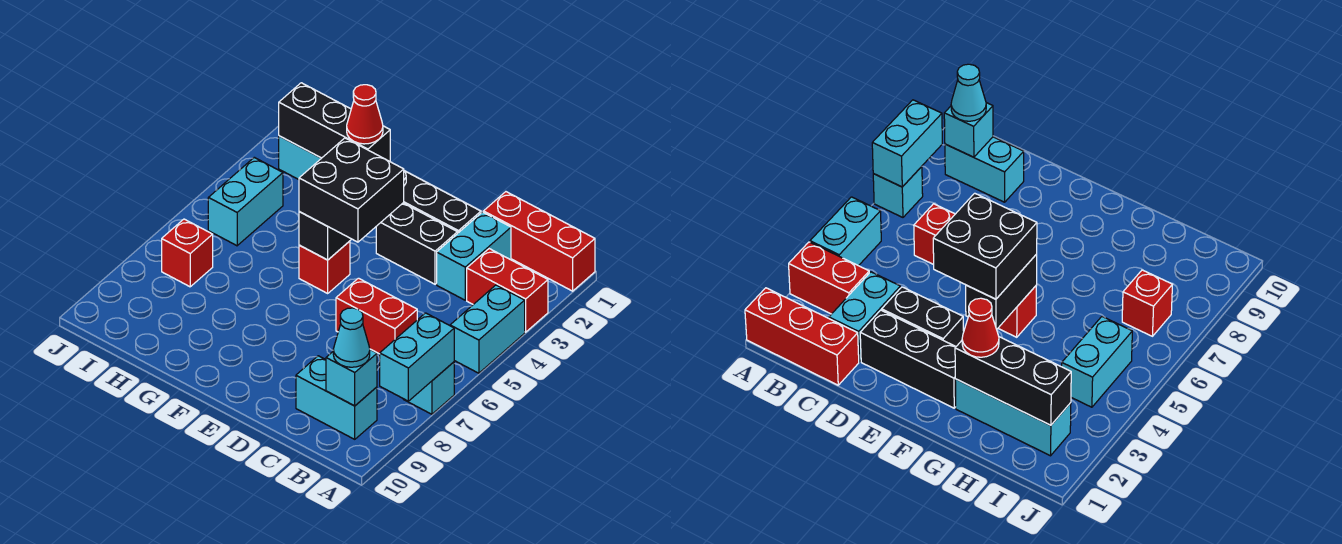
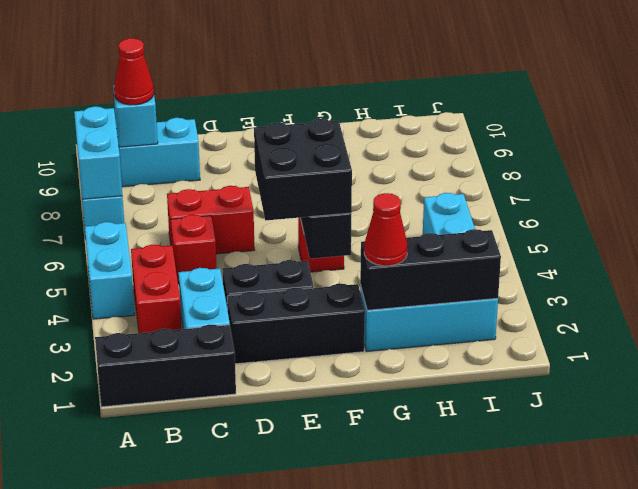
red 1x3 brick [483,192,595,291] -> black 1x3 brick [95,325,236,407]
red 1x2 brick [467,249,548,332] -> red 1x2 brick turned to [131,245,182,333]
cyan 1x1 cone [333,308,370,367] -> red 1x1 cone [114,38,154,105]
red 1x1 brick [162,219,213,287] -> red 1x1 brick moved to [171,215,217,284]

